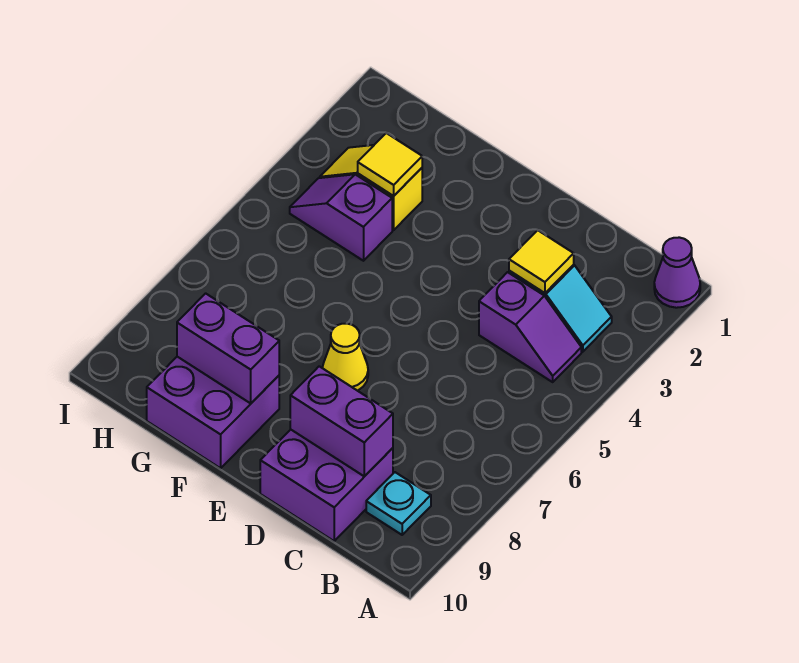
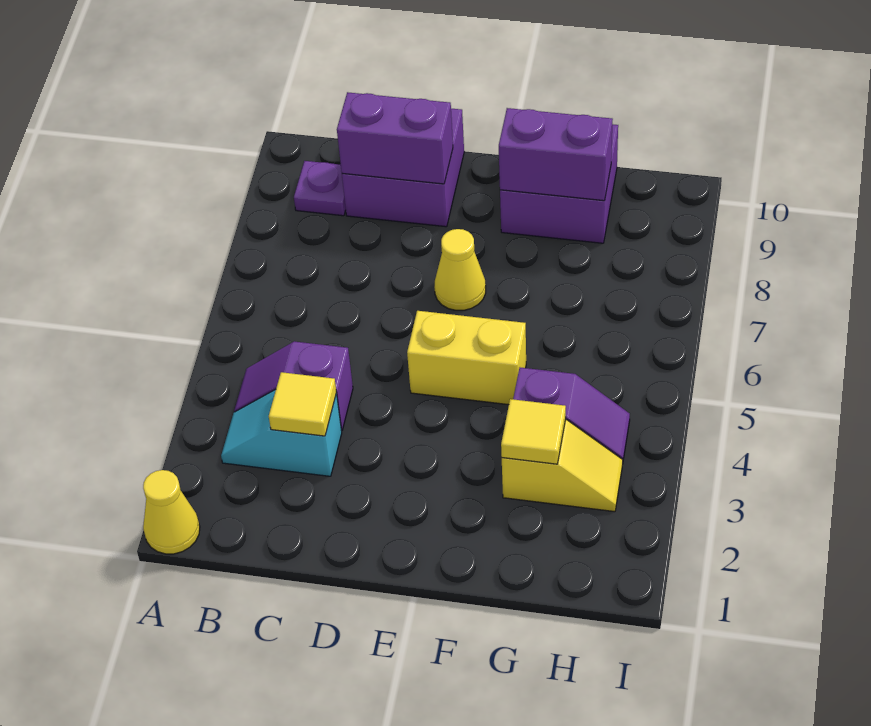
purple 1x1 cone [654,237,700,308] -> yellow 1x1 cone [143,470,200,554]
cyan 1x1 plate [366,472,431,535] -> purple 1x1 plate [294,161,346,216]
none -> yellow 1x2 brick [407,311,526,405]

